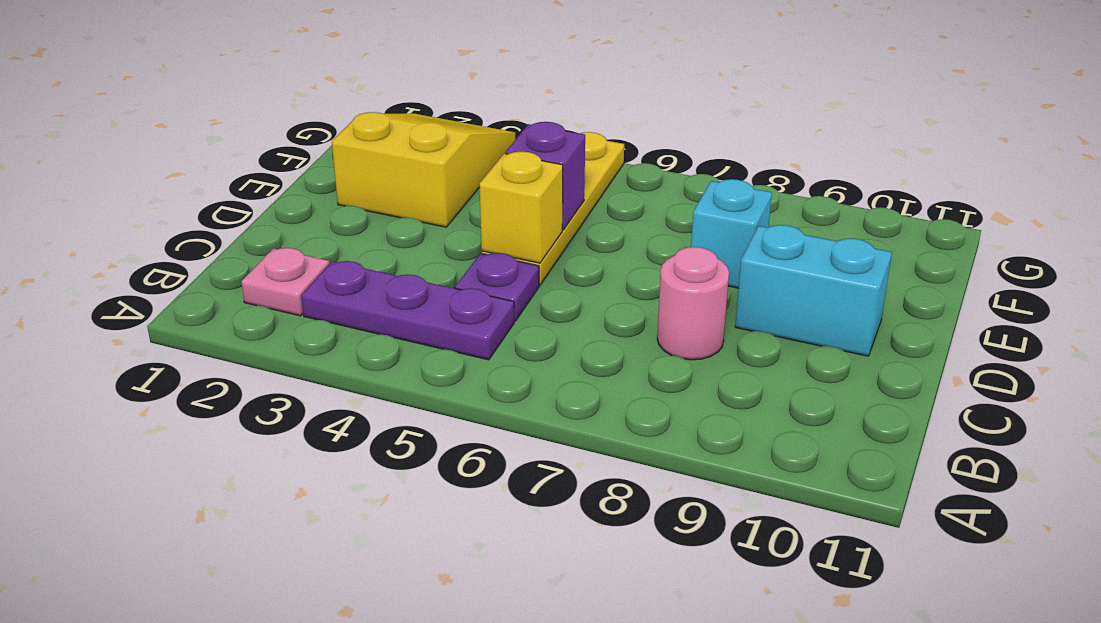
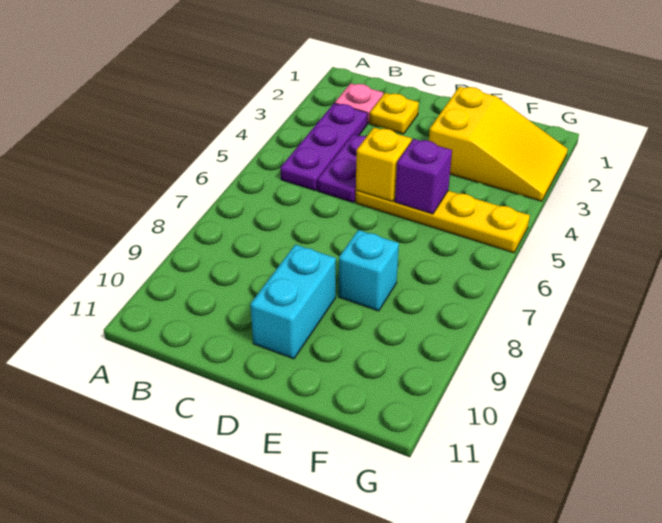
none -> yellow 1x1 plate [370,93,419,134]
purple 1x1 plate [455,253,539,321] -> purple 1x2 plate [318,135,367,203]
pink 1x1 round brick [657,247,729,360] -> none

